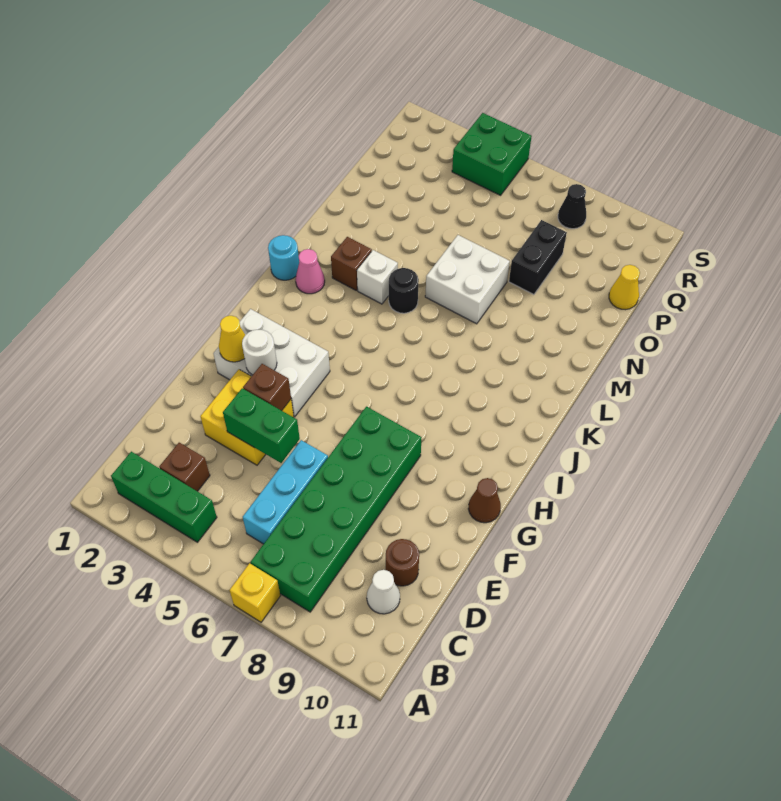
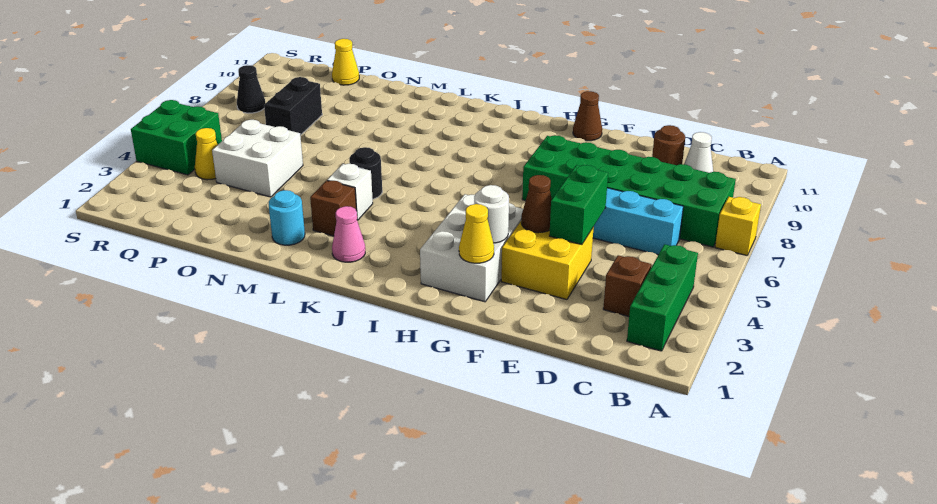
brown 1x1 brick [243,364,291,411] -> brown 1x1 cone [521,175,552,233]
cyan 1x1 round brick [268,235,299,280] -> cyan 1x1 round brick moved to [269,190,305,245]
white 2x2 brick [425,235,510,324] -> white 2x2 brick moved to [212,120,303,197]
black 1x2 brick [509,220,567,294] -> black 1x2 brick turned to [264,77,322,135]
none -> yellow 1x1 cone [195,128,218,180]

